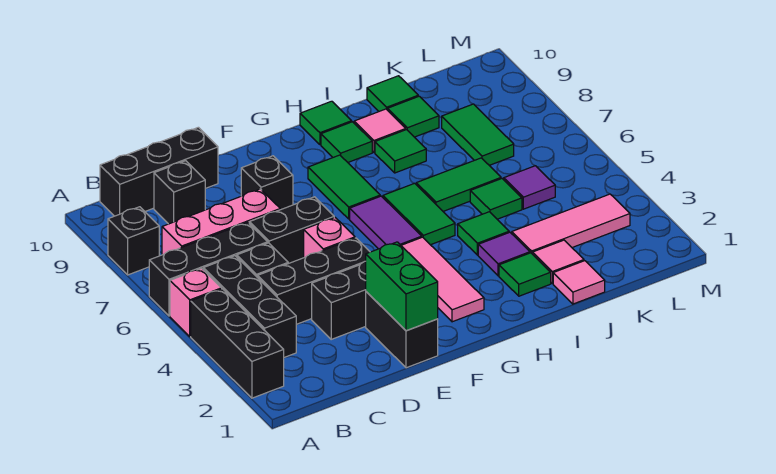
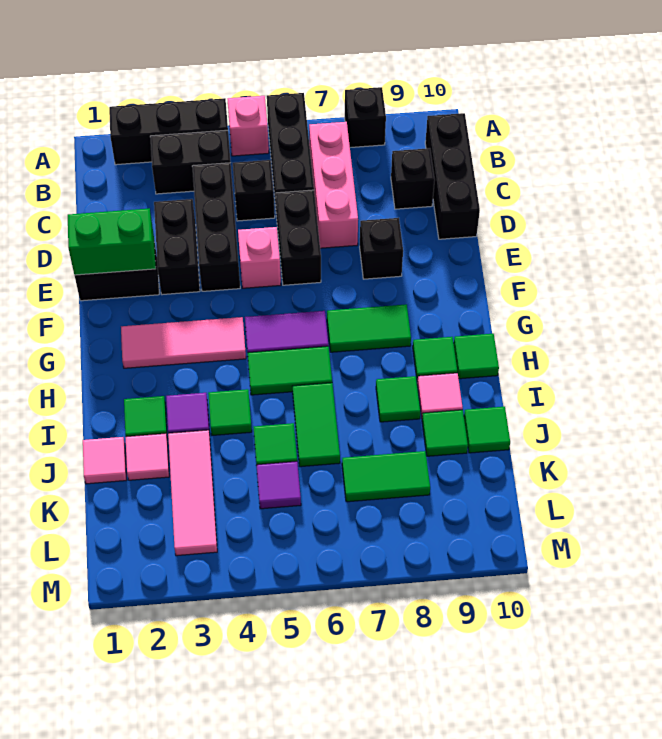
black 1x3 brick [203,256,296,358] -> black 1x2 brick [150,130,231,194]

